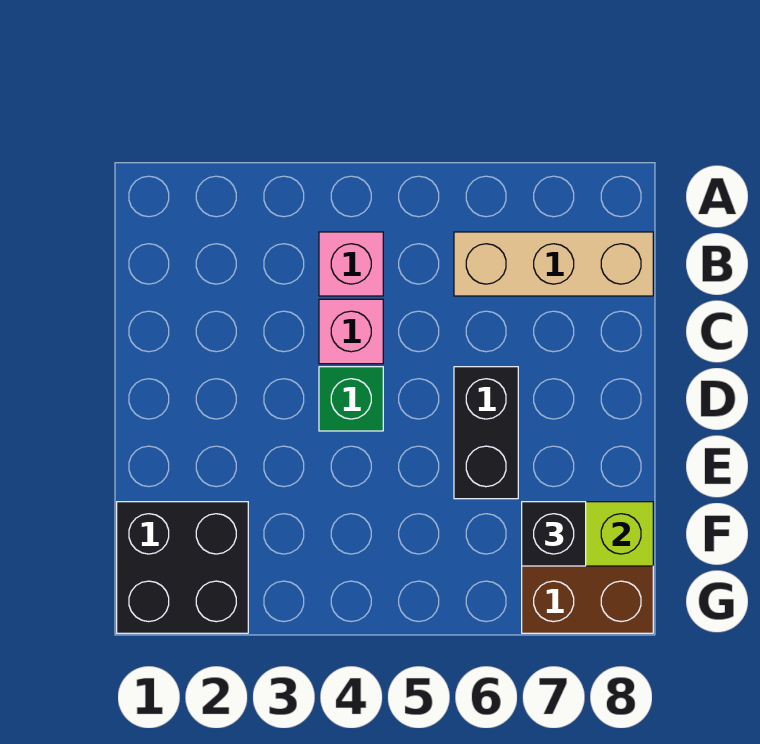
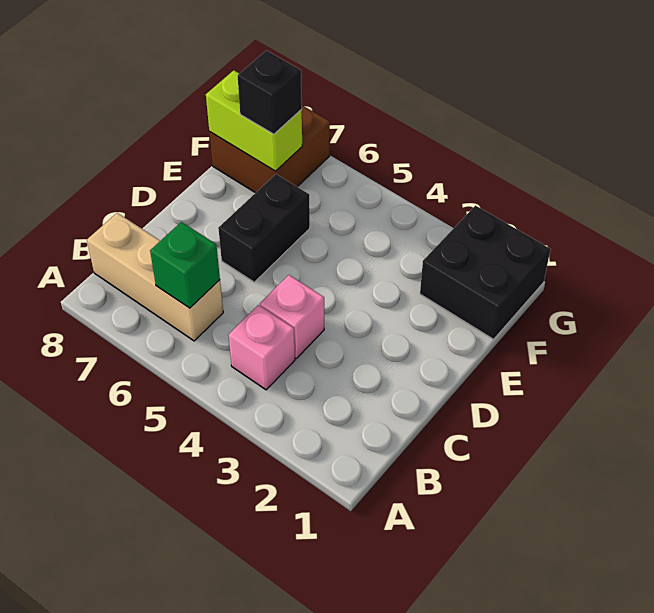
green 1x1 brick [319,367,383,431] -> green 1x1 brick moved to [150,222,220,308]

